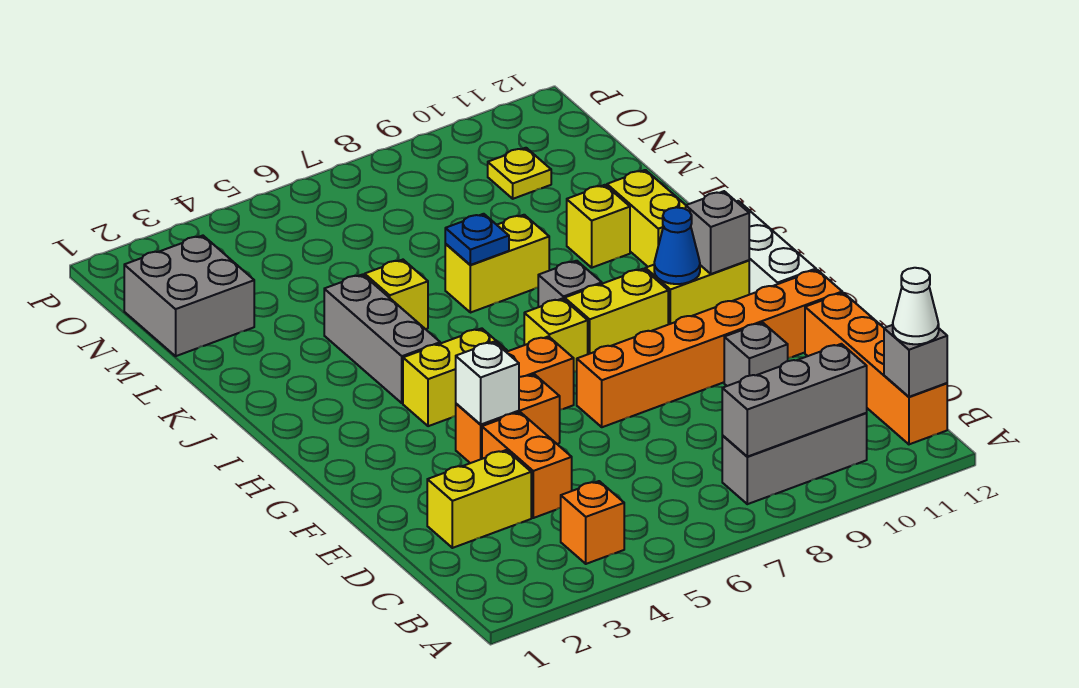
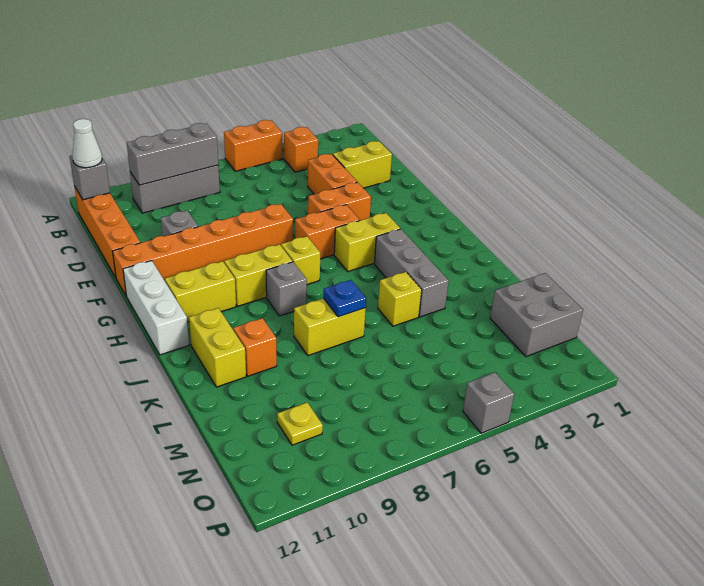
none -> orange 1x2 brick [224,120,282,171]
white 1x1 brick [456,342,519,425] -> none
blue 1x1 cone [654,207,700,284] -> none
grey 1x1 brick [686,191,749,274] -> grey 1x1 brick moved to [463,372,514,433]
yellow 1x1 brick [567,185,630,268] -> orange 1x1 brick [233,318,277,376]

